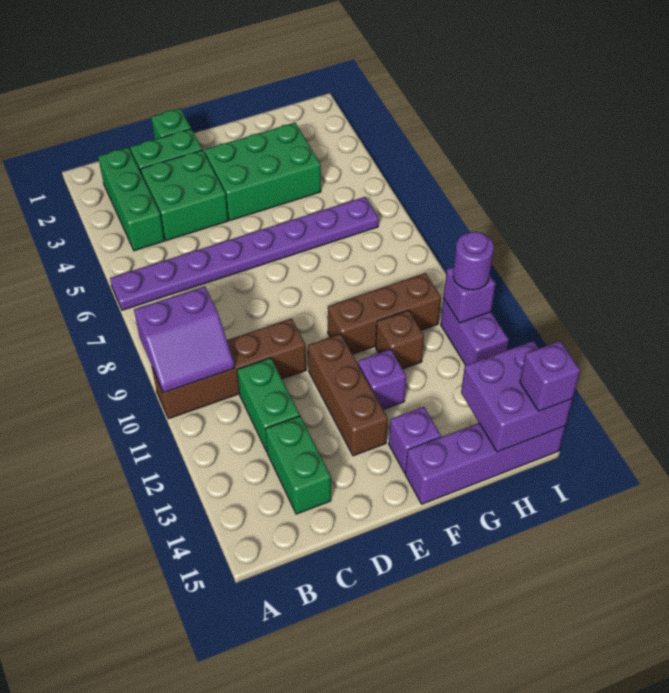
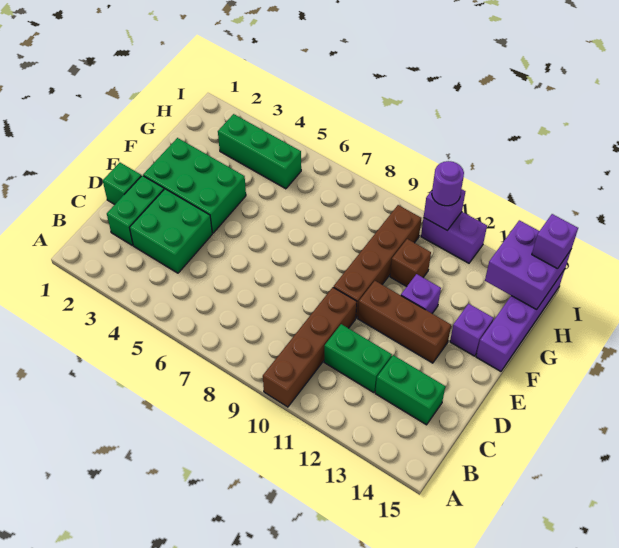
purple 1x8 plate [110,197,379,310] -> none
purple 2x2 slope [134,286,234,393] -> none
green 1x3 brick [98,147,165,251] -> green 1x3 brick moved to [218,114,301,189]
green 2x3 brick [204,123,321,221] -> green 2x3 brick turned to [143,138,246,233]
brown 1x3 brick [328,273,441,354] -> brown 1x4 brick [334,205,421,318]

